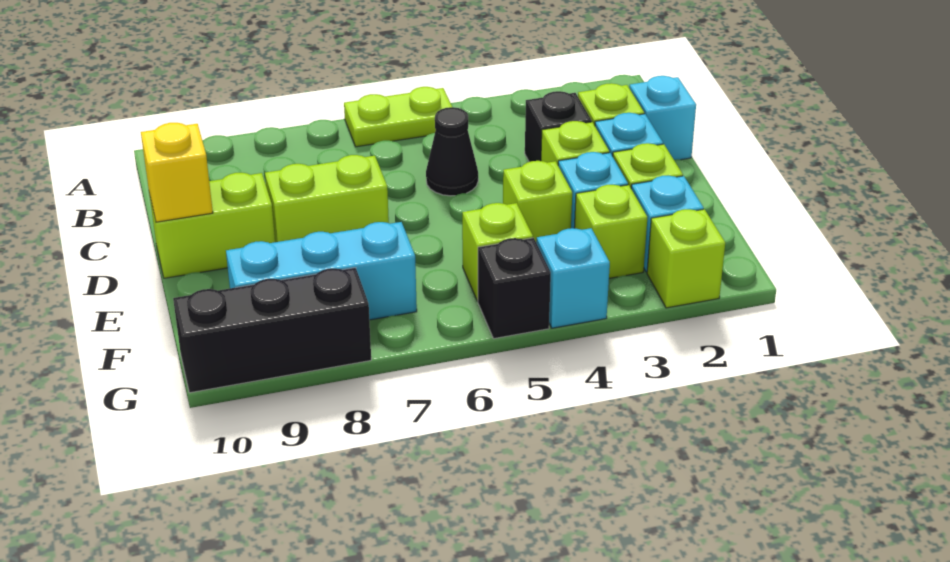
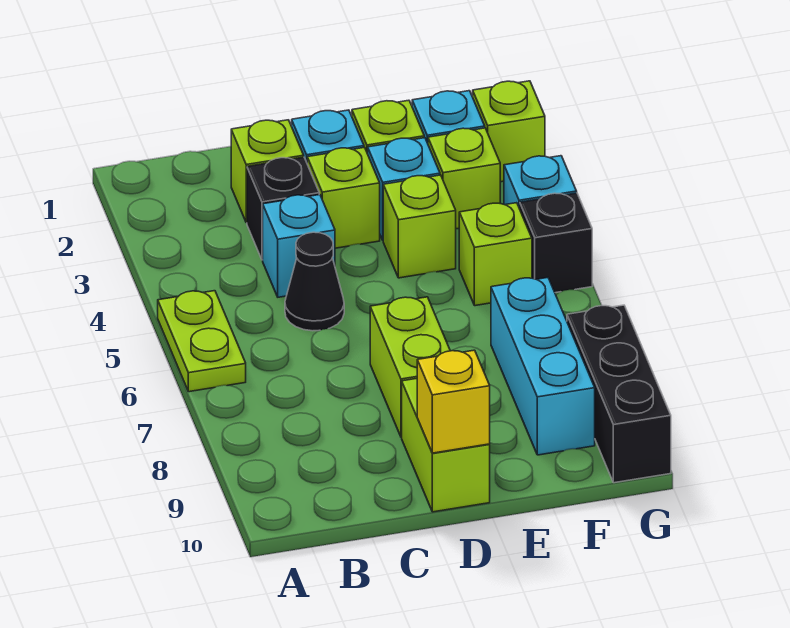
cyan 1x1 brick [629,76,696,160] -> cyan 1x1 brick moved to [263,195,335,297]

